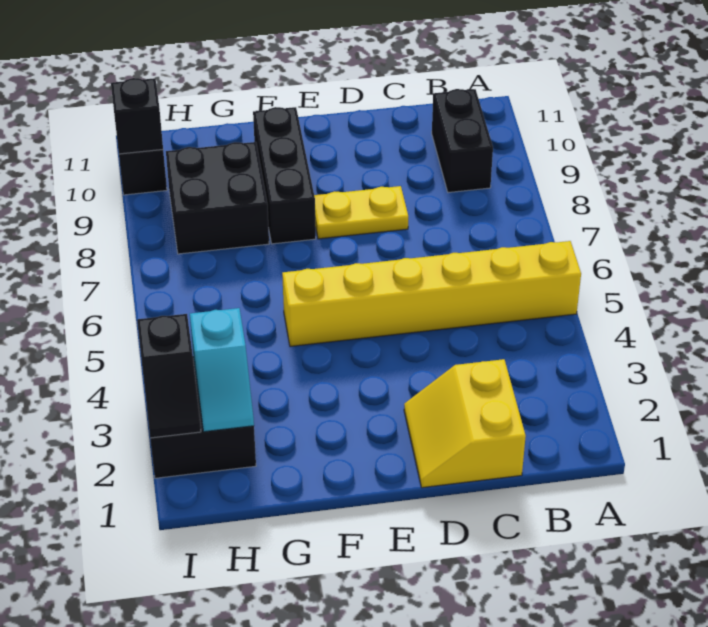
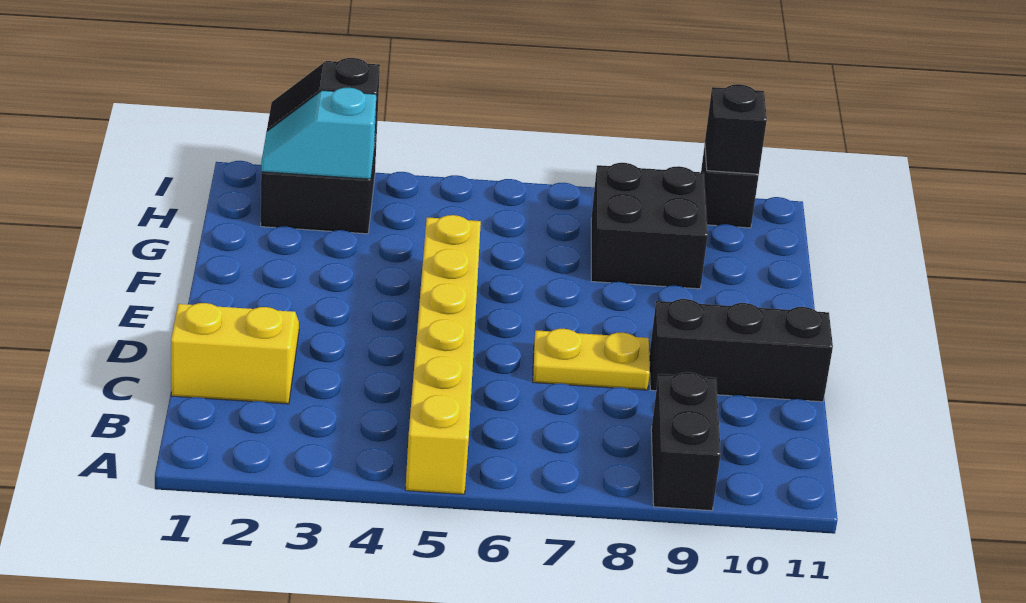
black 1x2 brick [432,89,493,193] -> black 1x2 brick turned to [651,372,721,511]
yellow 1x2 plate [314,186,408,239] -> yellow 1x2 plate turned to [533,329,650,390]
black 1x3 brick [253,107,316,244] -> black 1x3 brick moved to [649,299,833,402]

